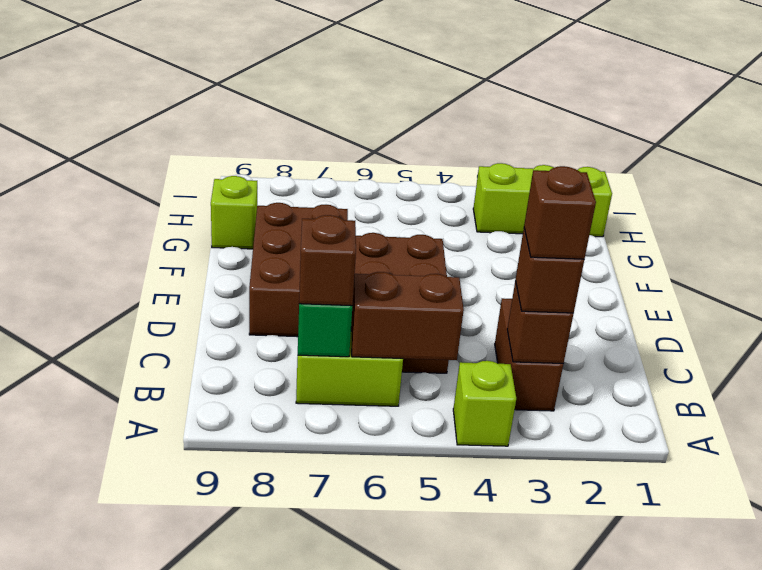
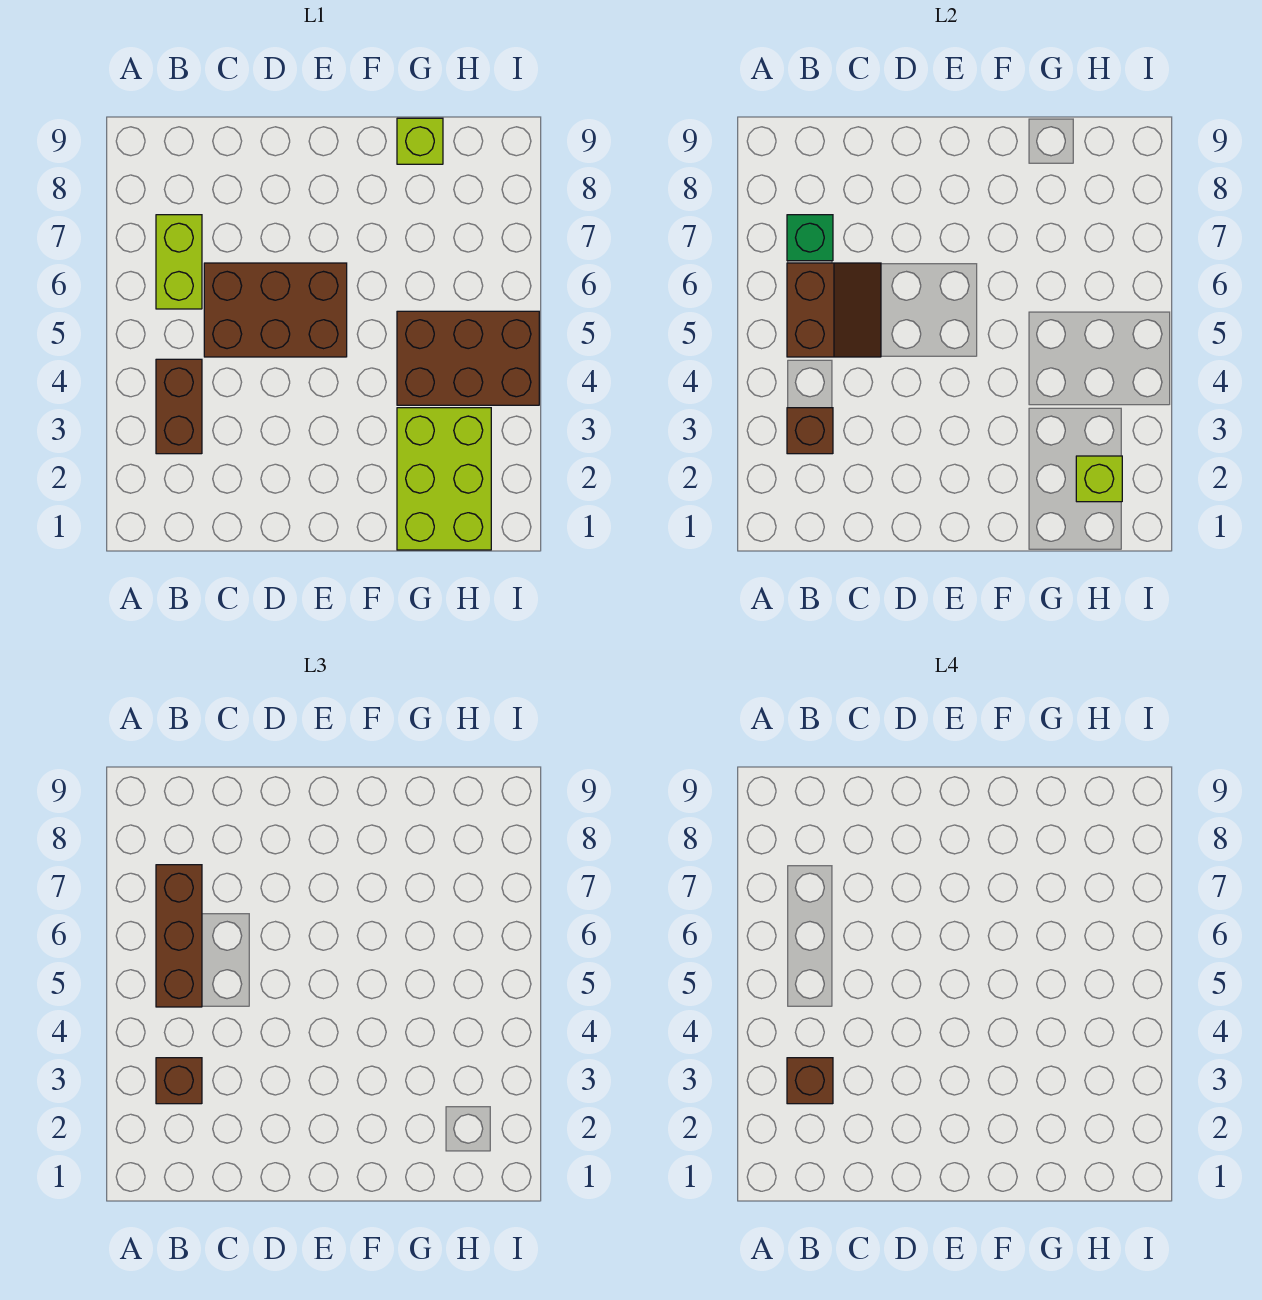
lime 1x1 brick [453,361,516,446] -> lime 1x1 brick moved to [1076,456,1122,502]
brown 1x2 brick [495,298,563,411] -> brown 1x2 brick turned to [156,359,202,454]
brown 1x1 brick [299,215,356,306] -> brown 1x3 brick [156,865,202,1007]
brown 2x3 brick [249,203,348,337] -> brown 2x3 brick moved to [397,311,539,405]
lime 1x3 brick [473,163,612,237] -> lime 2x3 brick [397,408,491,550]

